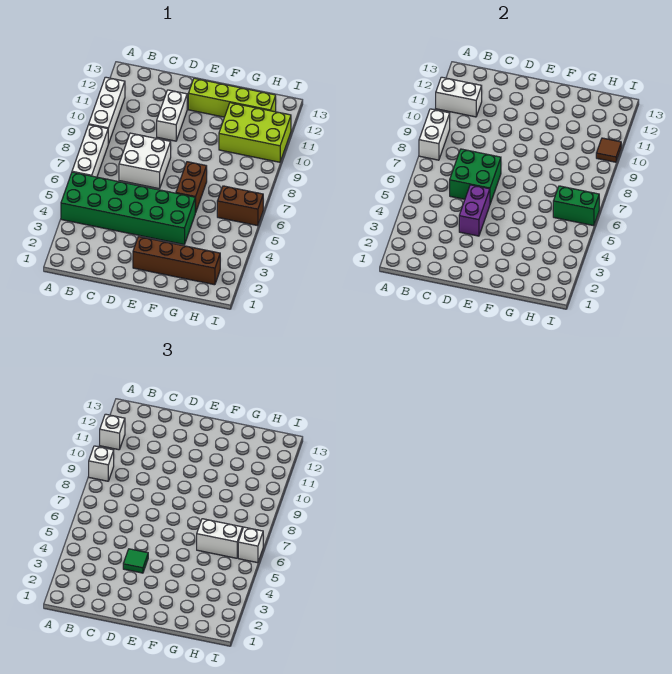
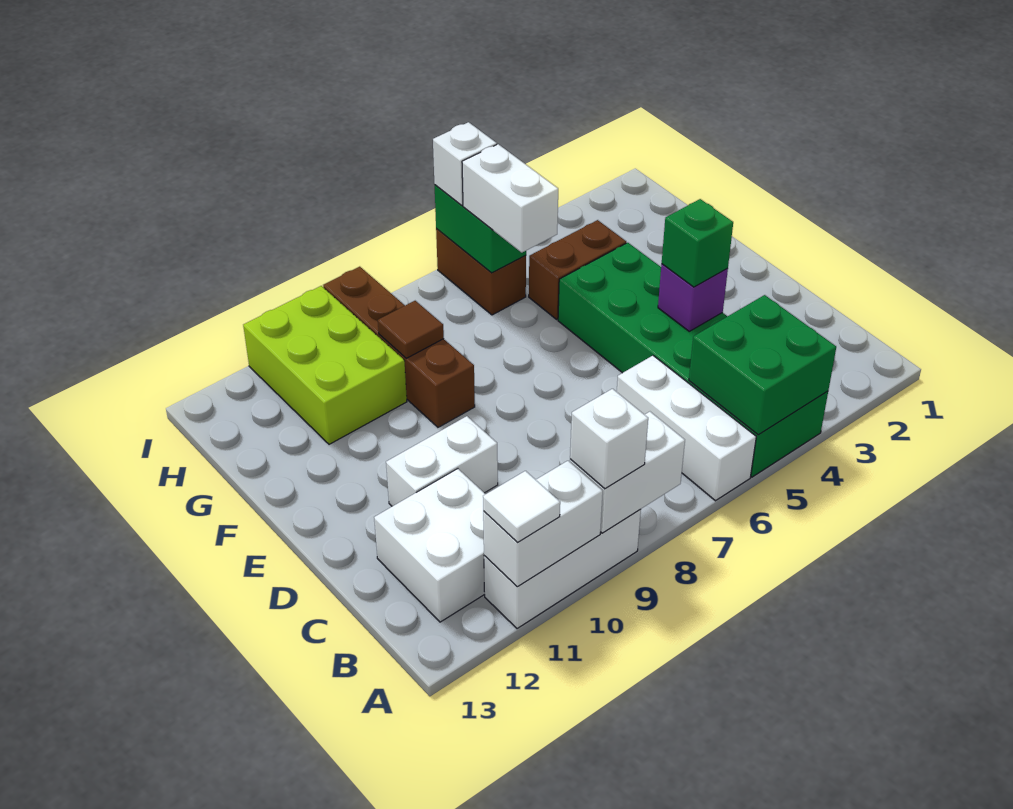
white 1x3 brick [72,125,108,177] -> white 1x3 brick turned to [617,356,756,501]
white 1x2 brick [436,77,482,117] -> white 1x2 brick turned to [483,461,603,587]
white 1x1 brick [100,414,125,450] -> white 1x1 tile [483,471,560,543]
green 2x2 brick [450,149,501,204] -> green 2x2 brick moved to [689,295,836,435]
white 2x2 brick [119,133,171,189] -> white 2x2 brick moved to [374,469,485,622]
purple 1x2 brick [459,185,490,236] -> purple 1x1 brick [658,264,728,331]
green 1x1 tile [123,549,148,573] -> green 1x1 brick [662,199,733,287]
brown 1x4 brick [133,237,220,285] -> brown 1x4 brick moved to [323,267,475,427]
lime 1x4 brick [188,78,276,117] -> none
brown 1x2 brick [176,162,207,213] -> brown 1x2 brick moved to [529,220,626,319]
brown 1x1 tile [596,138,621,162] -> brown 1x1 tile moved to [378,301,444,358]

